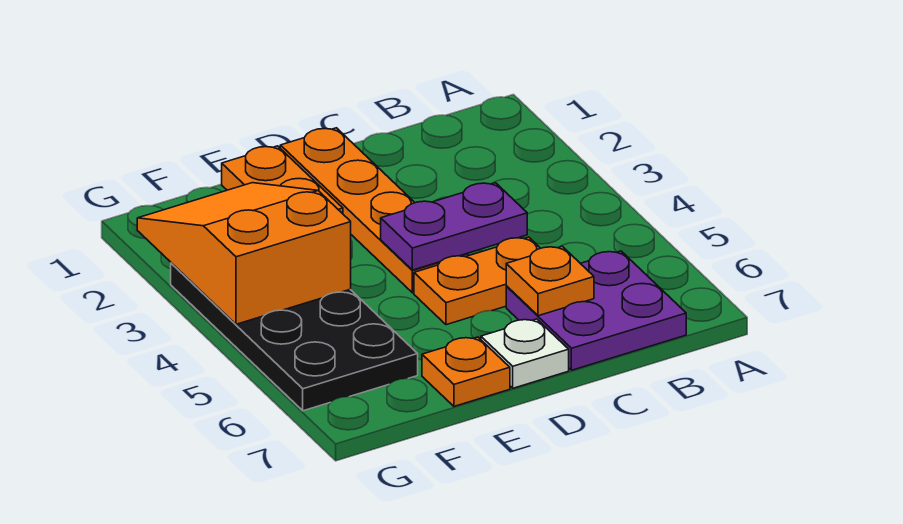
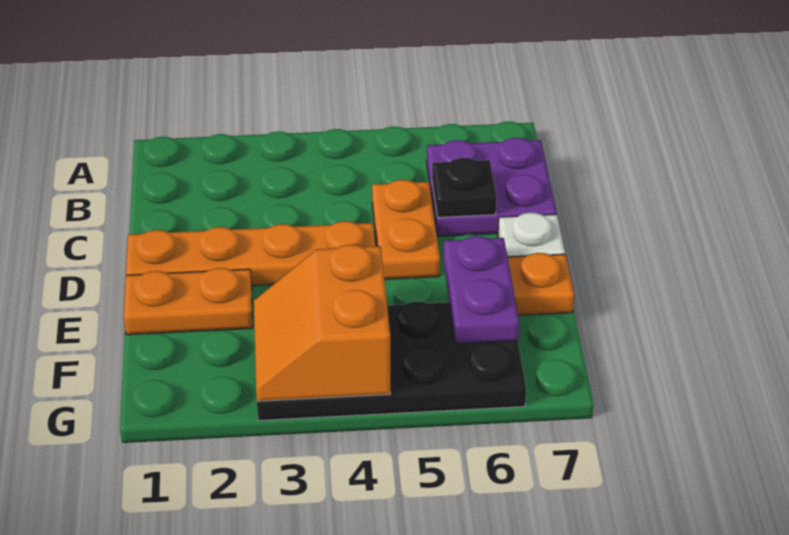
purple 1x2 plate [381,183,527,270] -> purple 1x2 plate moved to [443,236,519,344]
orange 1x1 plate [506,246,594,316] -> black 1x1 plate [432,158,496,217]
orange 2x3 slope [137,183,351,324] -> orange 2x2 slope [254,245,390,401]

